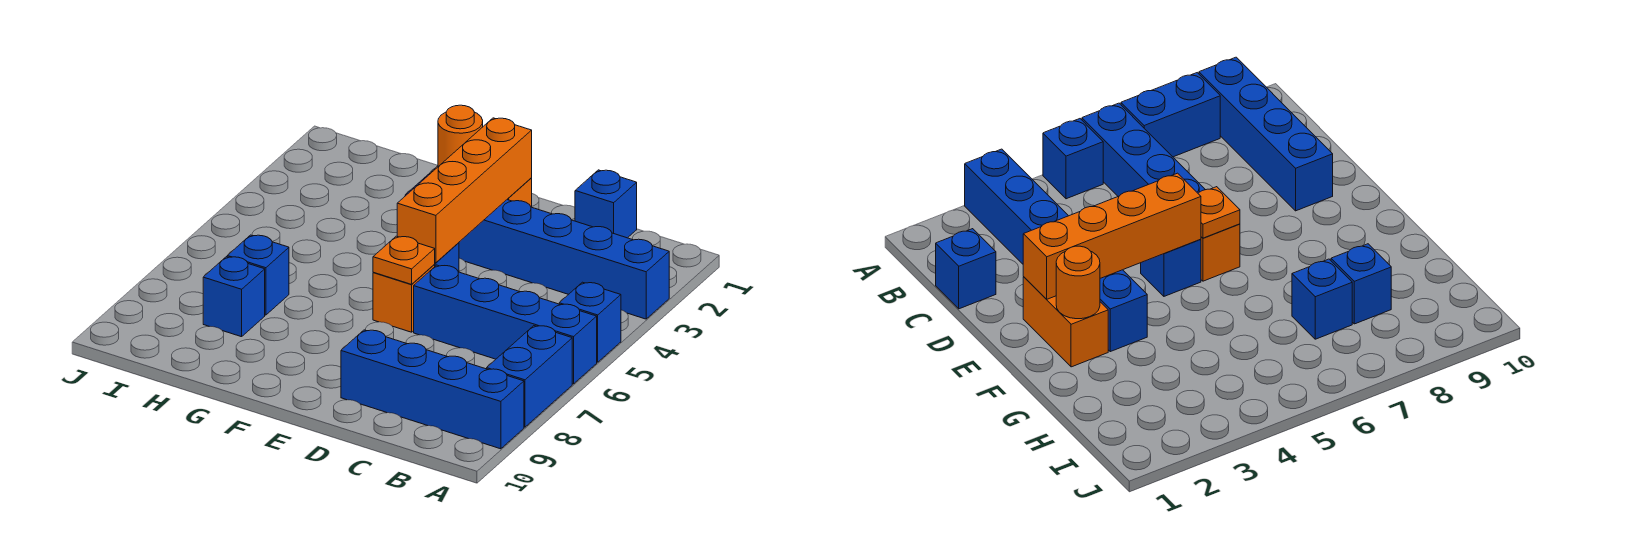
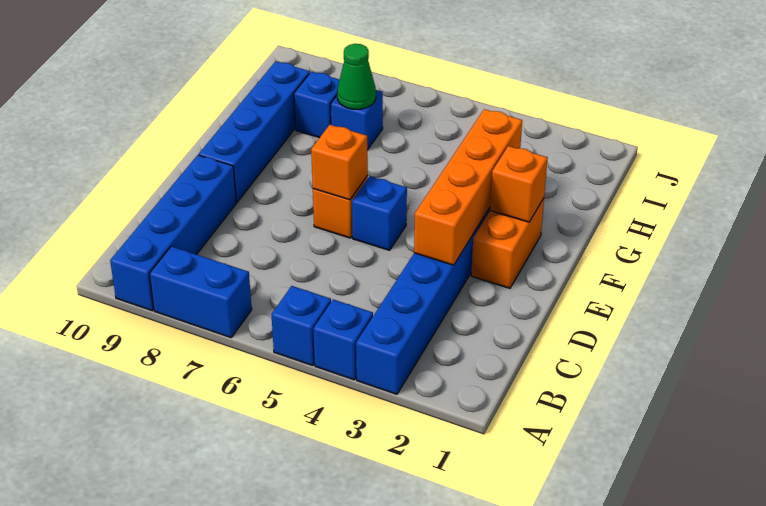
blue 1x4 brick [414,265,597,384] -> blue 1x4 brick moved to [199,61,310,202]
blue 1x1 brick [575,170,637,238] -> blue 1x1 brick moved to [313,299,373,380]
orange 1x4 brick [397,118,532,263] -> orange 1x4 brick turned to [414,109,522,265]
orange 1x1 plate [373,236,435,284] -> orange 1x1 brick [311,125,368,200]
orange 1x1 round brick [438,105,483,166] -> orange 1x1 brick [490,146,548,222]
none -> green 1x1 cone [337,44,376,109]

